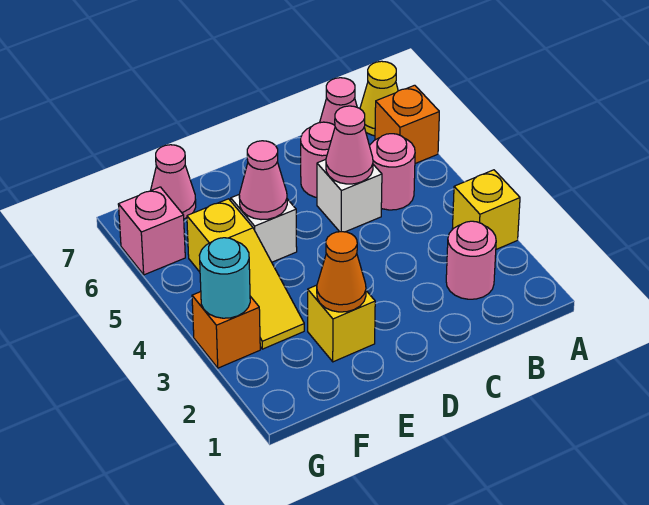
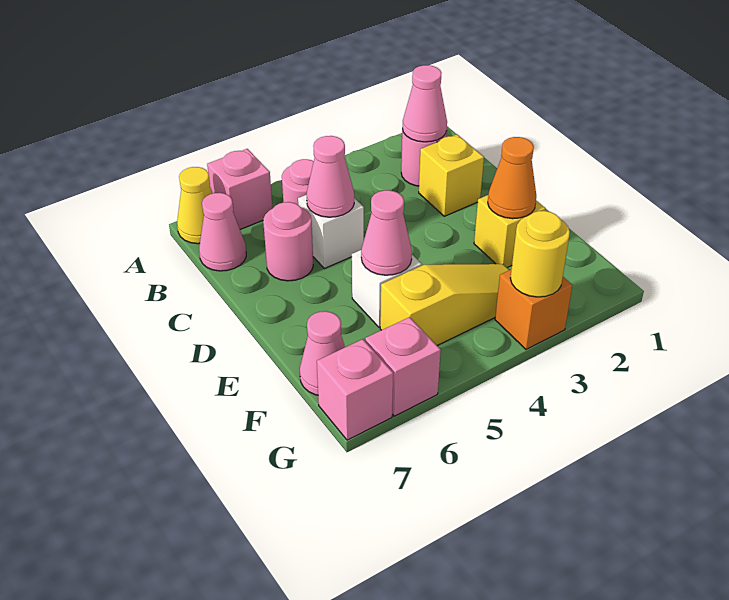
yellow 1x1 brick [452,170,520,249] -> yellow 1x1 brick moved to [419,134,484,216]
orange 1x1 brick [375,85,439,164] -> pink 1x1 brick [207,149,272,229]
none -> pink 1x1 cone [402,65,447,142]
cyan 1x1 round brick [199,238,250,318] -> yellow 1x1 round brick [510,211,570,297]
none -> pink 1x1 brick [317,339,393,440]

